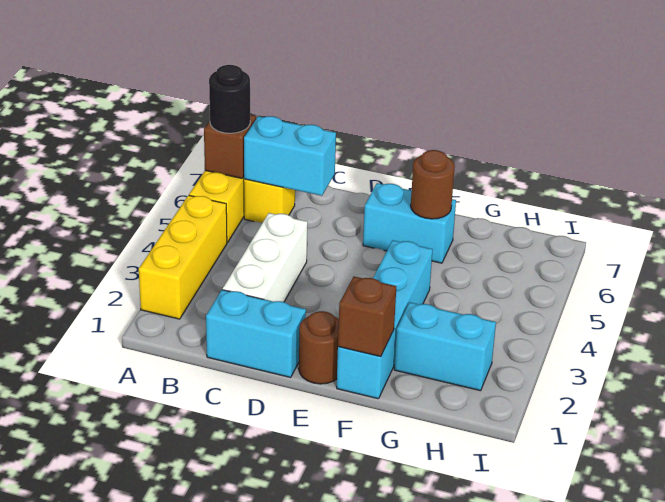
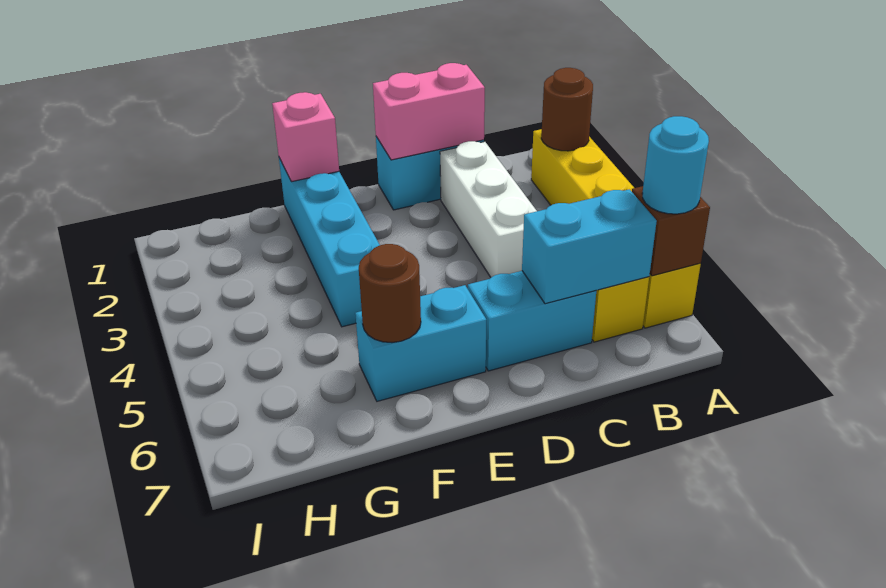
black 1x1 round brick [209,65,250,133] -> cyan 1x1 round brick [642,116,709,214]
none -> pink 1x2 brick [373,63,485,160]
brown 1x1 round brick [299,311,339,384] -> brown 1x1 round brick moved to [541,68,593,151]
brown 1x1 brick [338,277,396,357] -> pink 1x1 brick [272,92,339,182]
cyan 1x2 brick [394,302,496,391] -> cyan 1x2 brick moved to [467,271,596,371]

